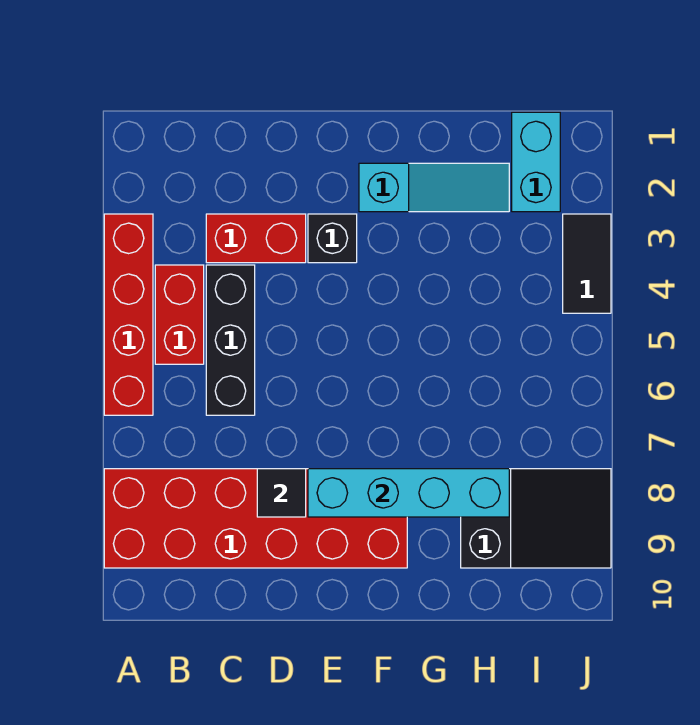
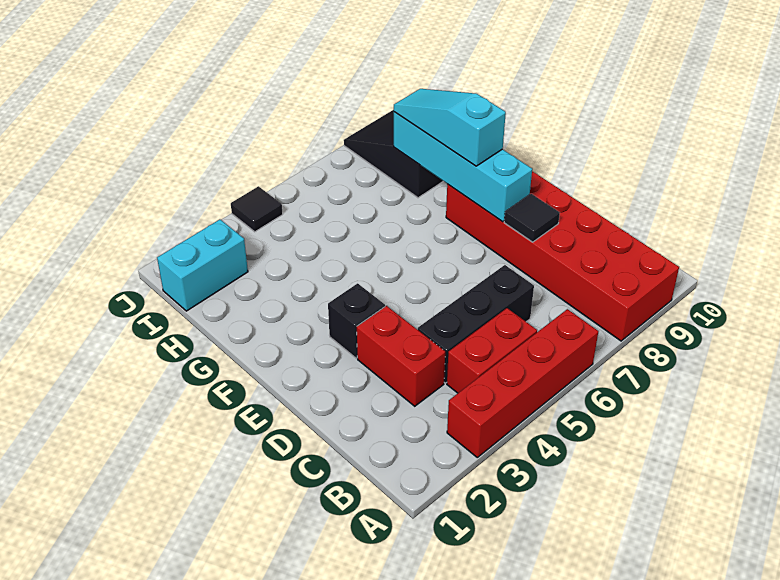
cyan 1x3 slope [359,163,509,212] -> cyan 1x3 slope moved to [394,89,506,166]
black 1x2 tile [563,214,611,313] -> black 1x1 tile [231,186,283,232]

